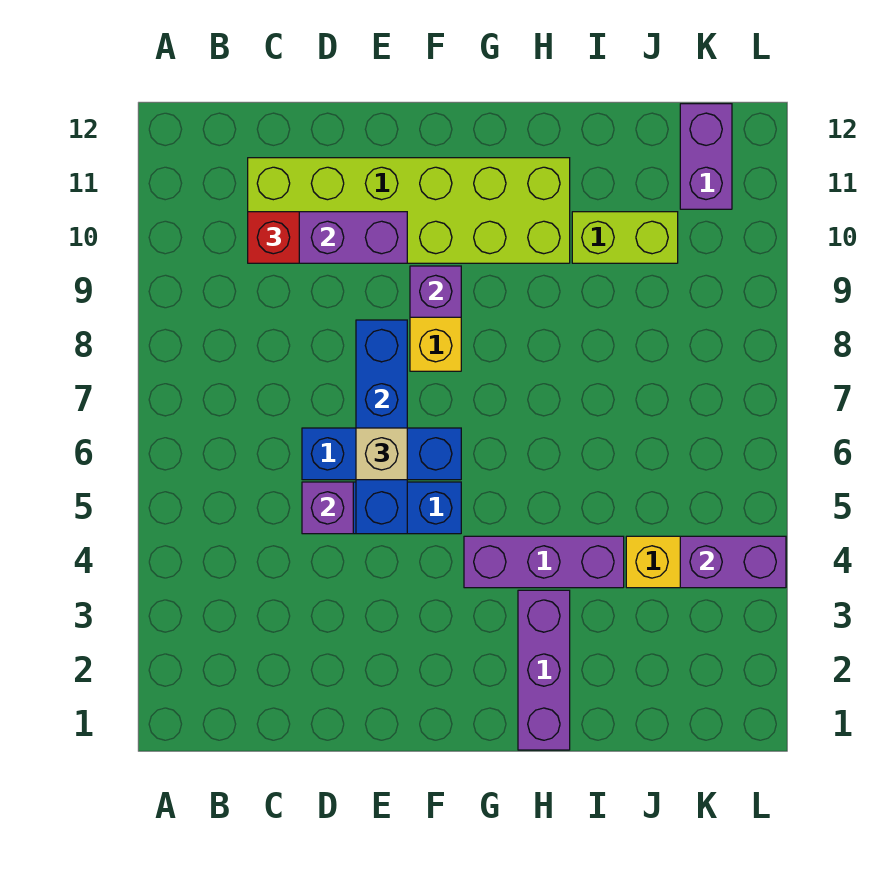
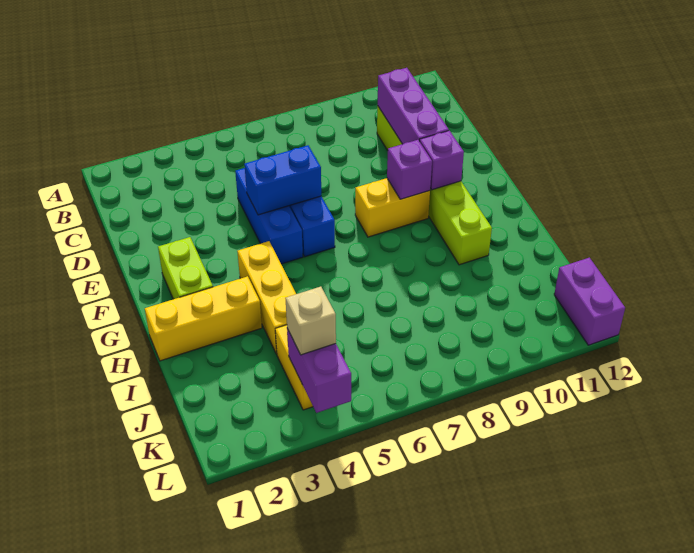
lime 2x6 brick [248,158,570,263] -> lime 1x6 brick [377,106,492,265]
red 1x1 brick [248,212,299,263] -> none
purple 1x1 brick [302,482,353,534] -> purple 1x1 brick moved to [420,131,464,190]
blue 1x4 brick [356,320,407,534] -> blue 1x2 brick [244,145,321,215]
tan 1x1 brick [356,428,407,480] -> tan 1x1 brick moved to [285,287,336,355]
purple 1x3 brick [464,536,624,588] -> yellow 1x3 brick [237,241,296,354]
purple 1x3 brick [518,590,570,750] -> yellow 1x3 brick [145,276,262,361]
lime 1x2 brick [572,212,678,263] -> lime 1x2 brick moved to [158,237,213,299]
purple 1x2 brick [680,104,732,209] -> purple 1x2 brick turned to [554,258,625,345]

